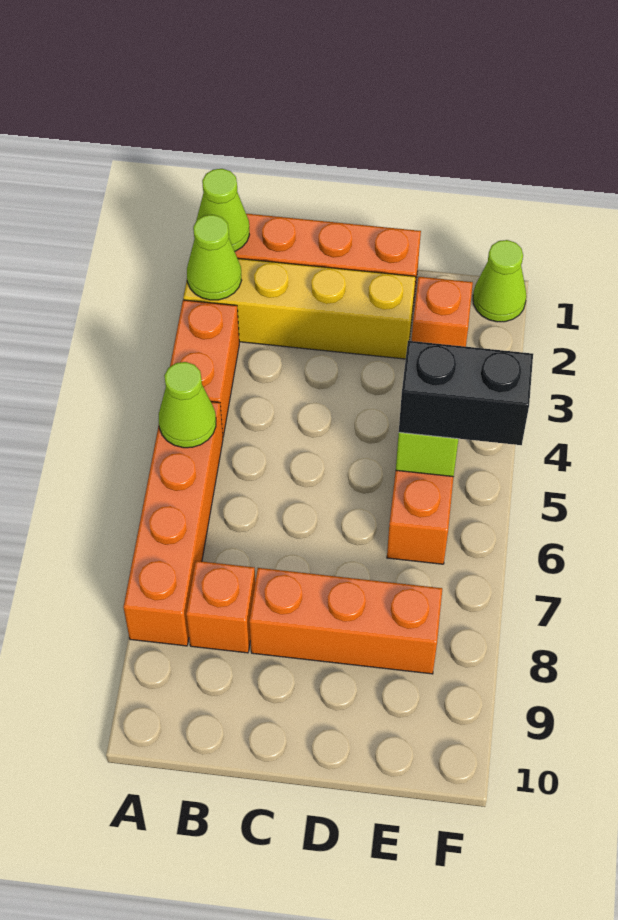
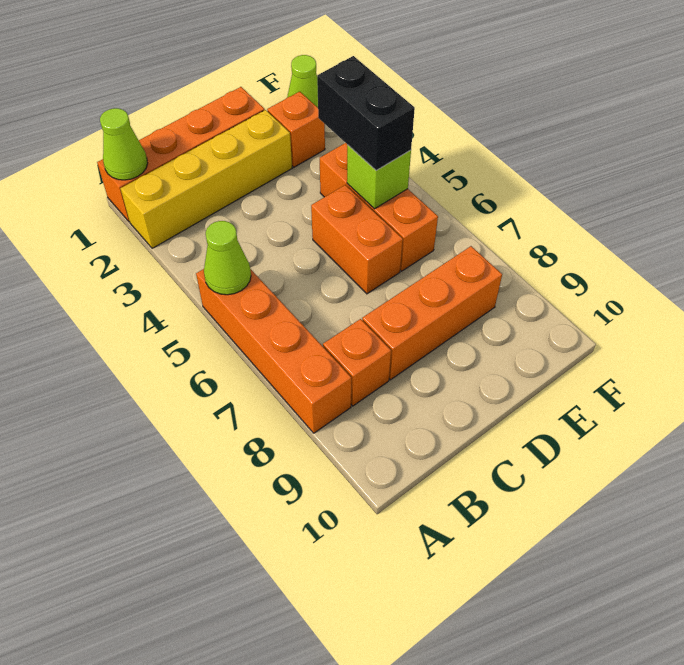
lime 1x1 cone [187,215,242,300] -> none
orange 1x2 brick [170,300,239,436] -> orange 1x2 brick moved to [311,185,403,294]
black 1x2 brick [399,341,533,445] -> black 1x2 brick turned to [317,56,415,170]

